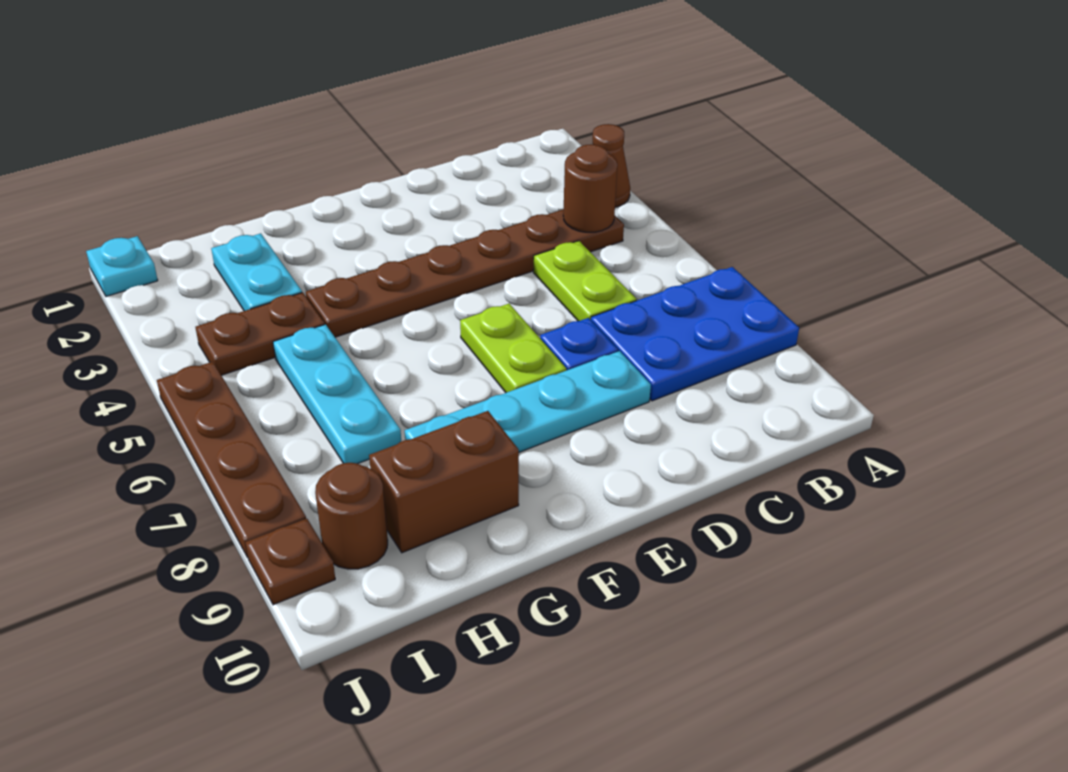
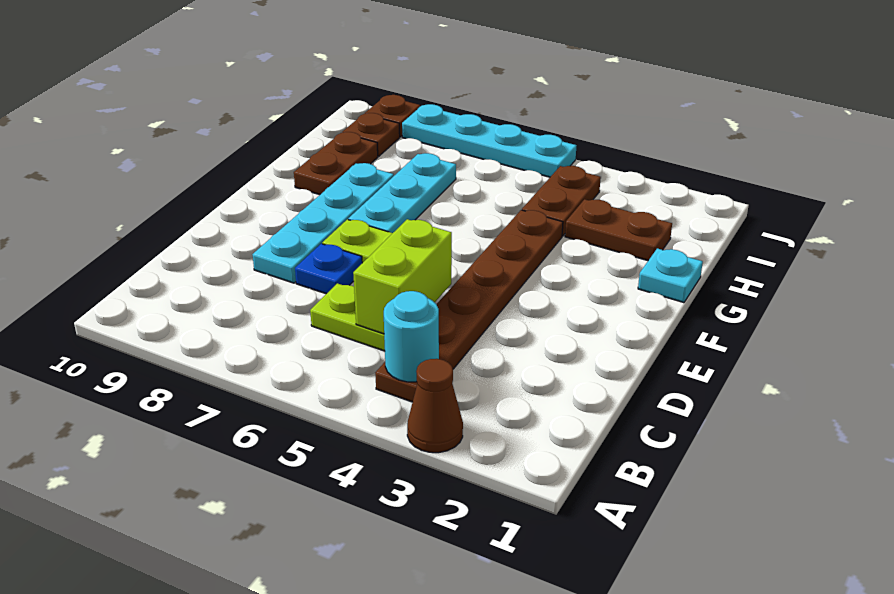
blue 2x3 plate [591,267,799,401] -> none
brown 1x1 round brick [563,144,617,232] -> cyan 1x1 round brick [384,291,439,382]
none -> lime 1x2 brick [353,219,452,334]
brown 1x2 brick [369,411,519,553] -> brown 1x2 plate [294,132,378,195]
cyan 1x2 plate [211,233,302,311] -> brown 1x2 plate [565,199,672,261]
cyan 1x3 plate [273,324,401,464] -> cyan 1x3 plate turned to [348,153,456,233]
brown 1x1 round brick [315,463,388,569] -> brown 1x1 plate [342,113,400,156]
cyan 1x1 plate [86,236,158,296] -> cyan 1x1 plate moved to [638,248,703,303]
brown 1x4 plate [157,362,306,557] -> cyan 1x4 plate [402,104,577,177]

